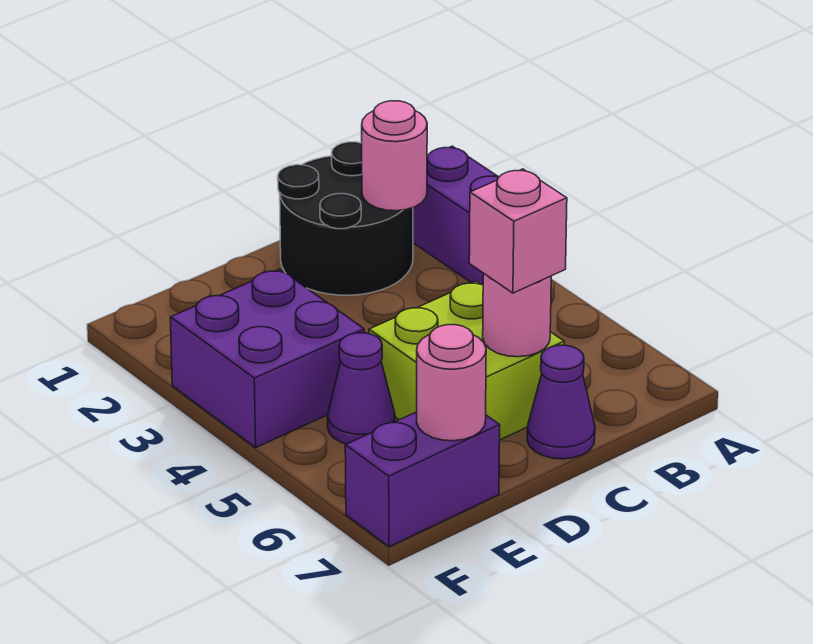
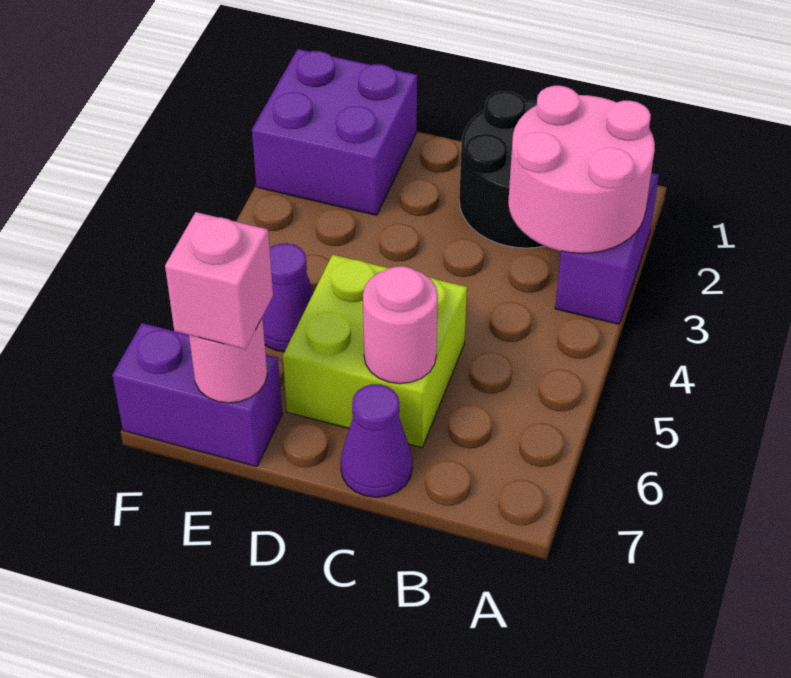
pink 1x1 round brick [362,101,427,211] -> pink 2x2 round brick [508,86,655,253]
pink 1x1 brick [469,169,567,293] -> pink 1x1 brick moved to [165,212,273,349]
purple 2x2 brick [170,269,364,447] -> purple 2x2 brick moved to [252,49,417,215]

